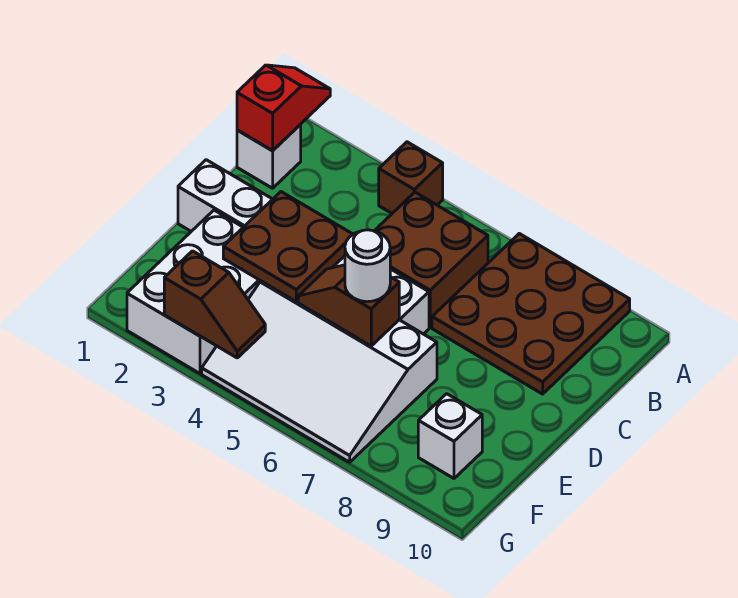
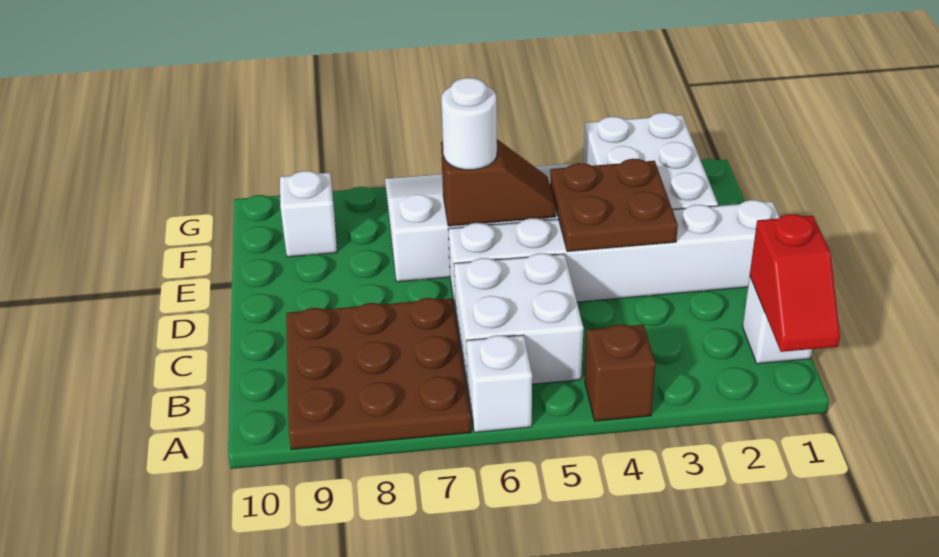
none -> white 1x1 brick [466,335,532,432]
brown 2x2 brick [375,192,488,327] -> white 2x2 brick [454,253,584,389]
brown 1x2 slope [164,251,265,358] -> none

